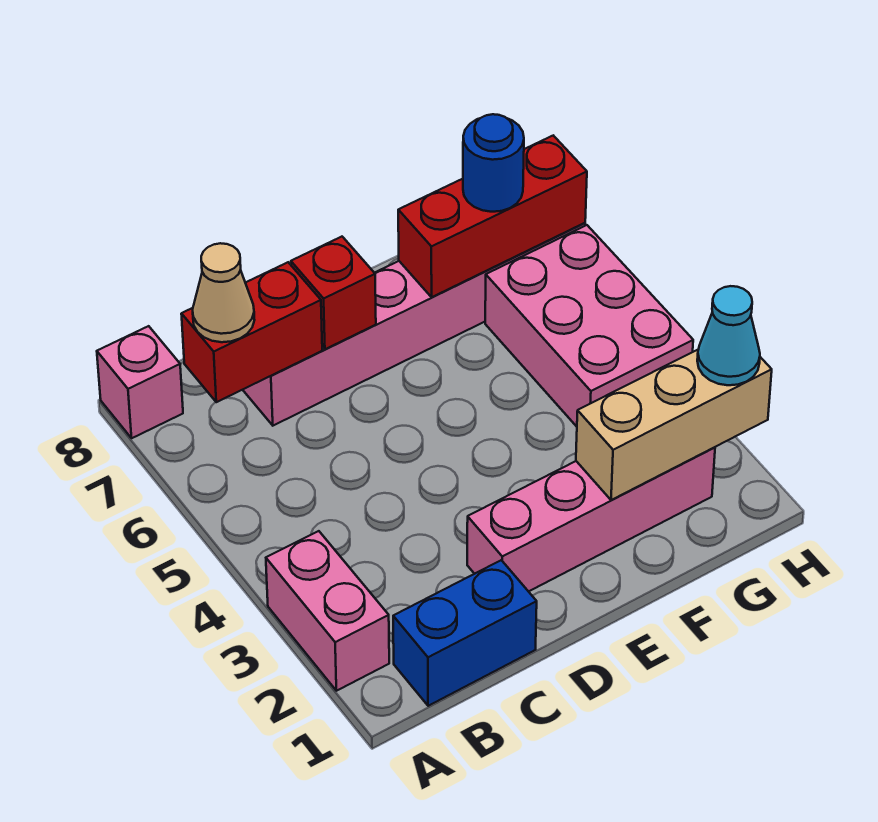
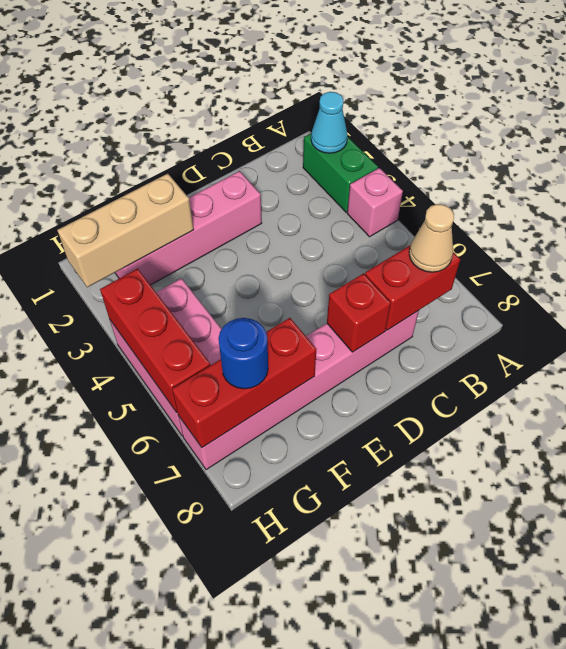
pink 1x2 brick [266,531,389,691] -> green 1x2 brick [303,134,378,212]
pink 1x1 brick [97,326,183,438] -> pink 1x1 brick moved to [347,168,403,237]
blue 1x2 brick [393,560,537,706] -> none
cyan 1x1 cone [697,286,760,385] -> cyan 1x1 cone moved to [311,92,348,153]
none -> red 1x3 brick [100,269,210,412]

